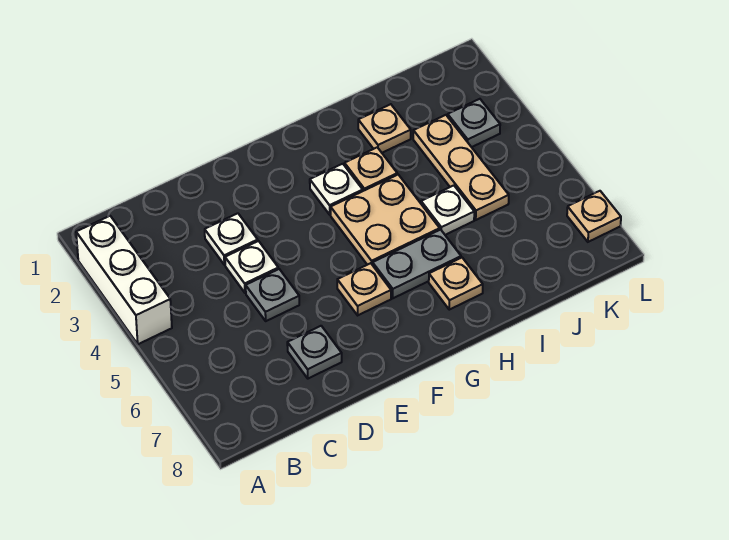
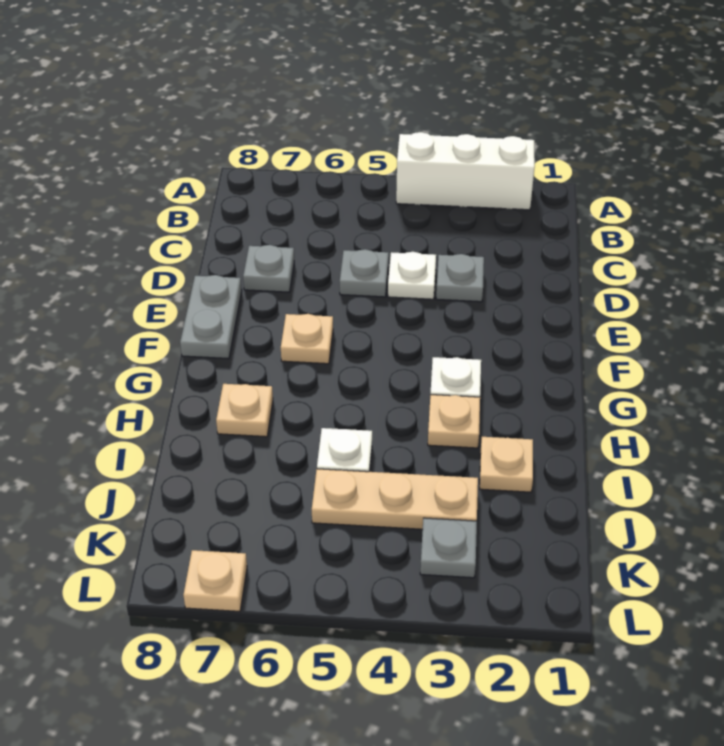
white 1x1 plate [205,213,258,265] -> grey 1x1 plate [436,254,484,302]
tan 2x2 plate [331,175,440,265] -> none
grey 1x2 plate [373,230,461,298] -> grey 1x2 plate moved to [180,275,242,359]

